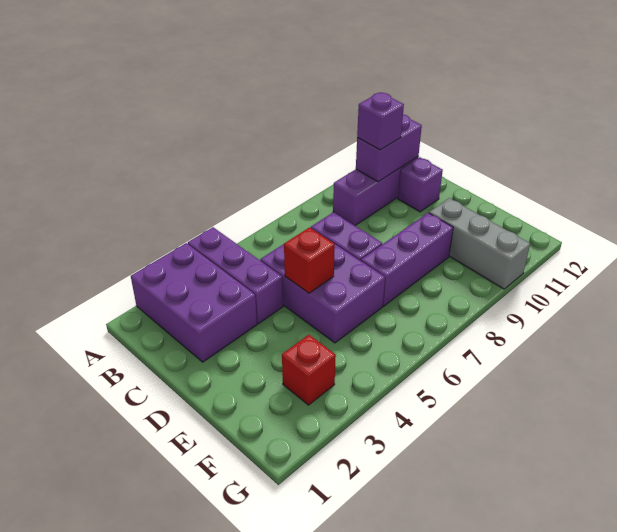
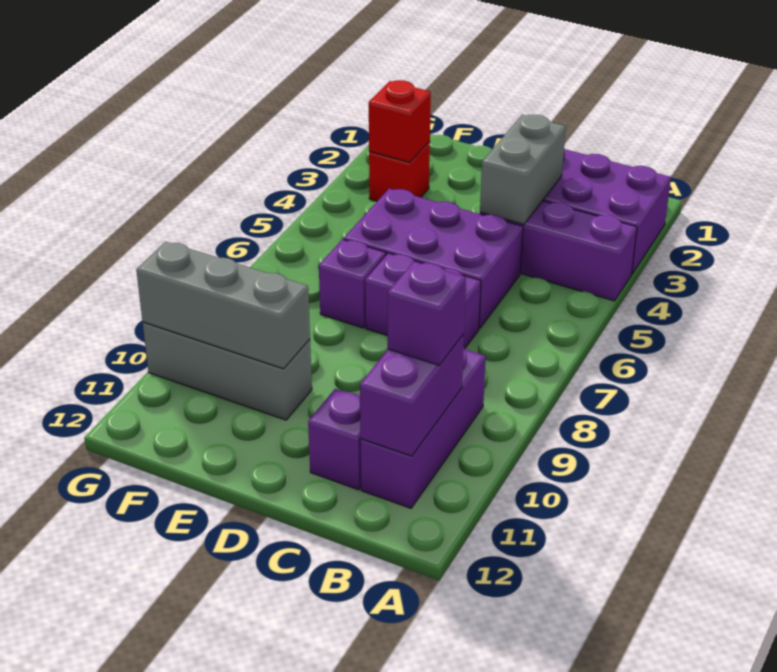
none -> grey 1x2 brick [480,115,566,224]
red 1x1 brick [284,227,335,293] -> red 1x1 brick moved to [369,80,431,162]
purple 1x3 brick [361,213,453,306] -> purple 1x1 brick [319,239,386,328]
none -> grey 1x3 brick [136,242,310,369]

